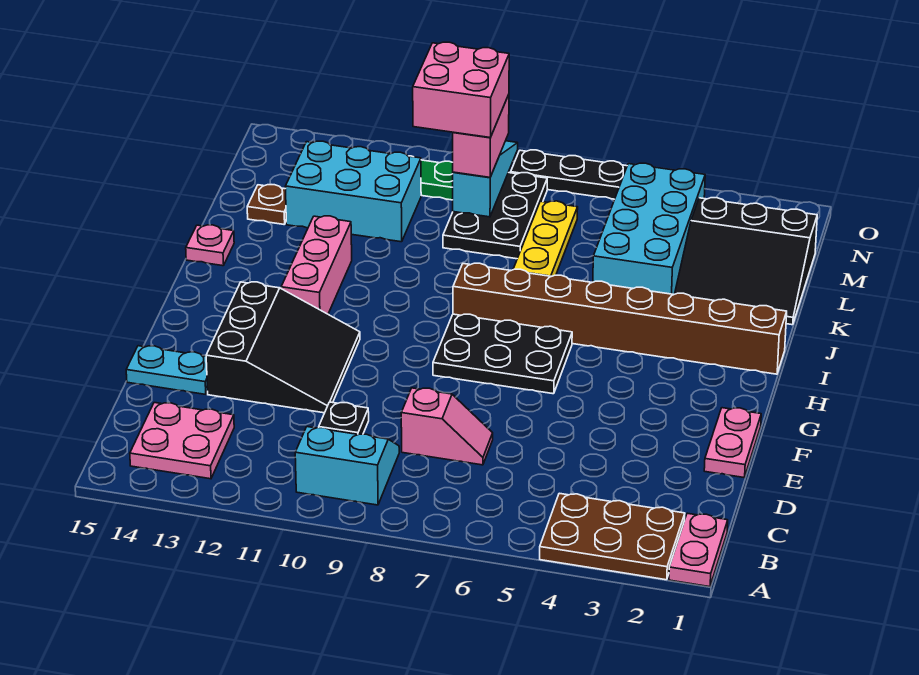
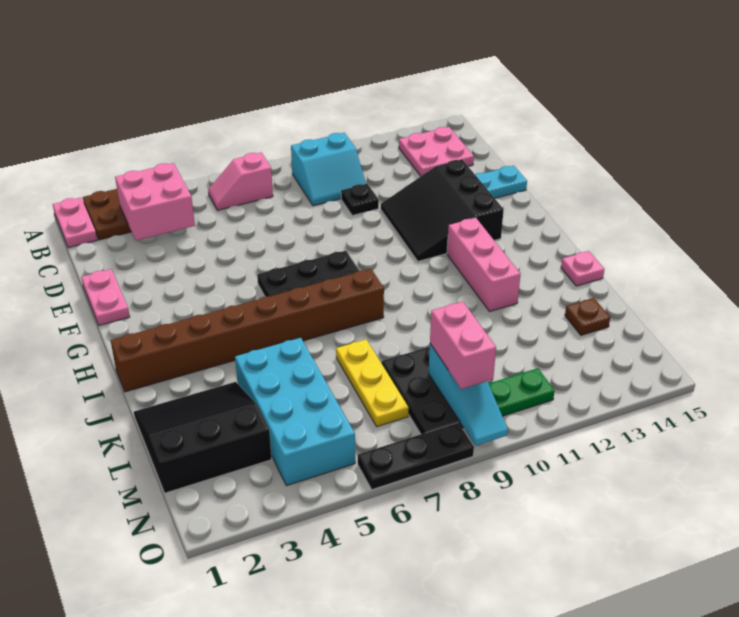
pink 1x2 slope [401,388,493,465] -> pink 1x2 slope moved to [208,153,273,210]
cyan 2x3 brick [285,141,421,242] -> none
pink 2x2 brick [413,42,509,138] -> pink 2x2 brick moved to [115,163,195,241]

